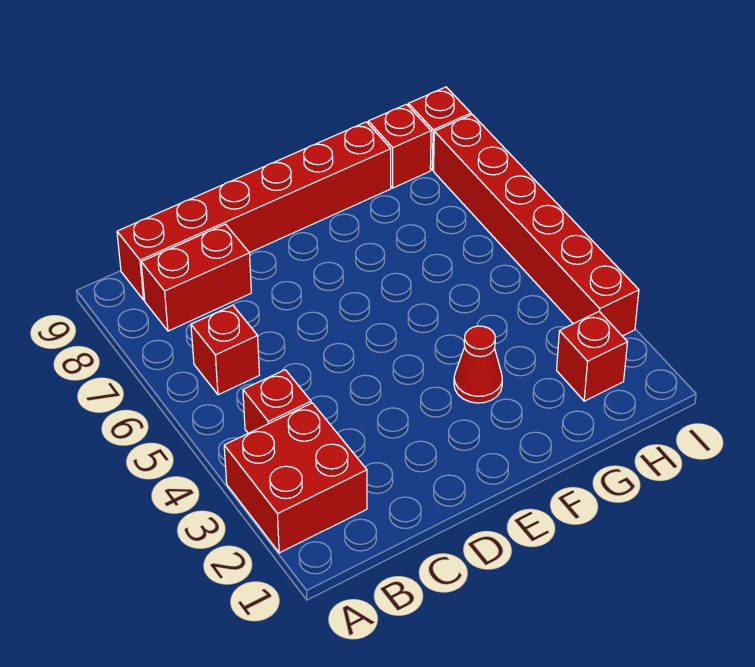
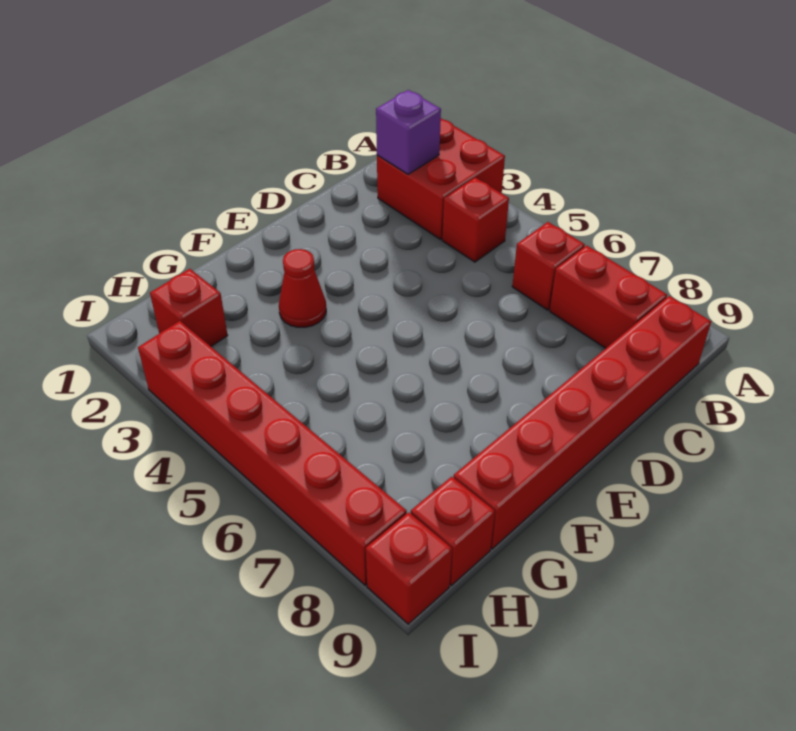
none -> purple 1x1 brick [376,90,441,174]
red 1x2 brick [141,224,251,331] -> red 1x2 brick turned to [550,245,667,348]

